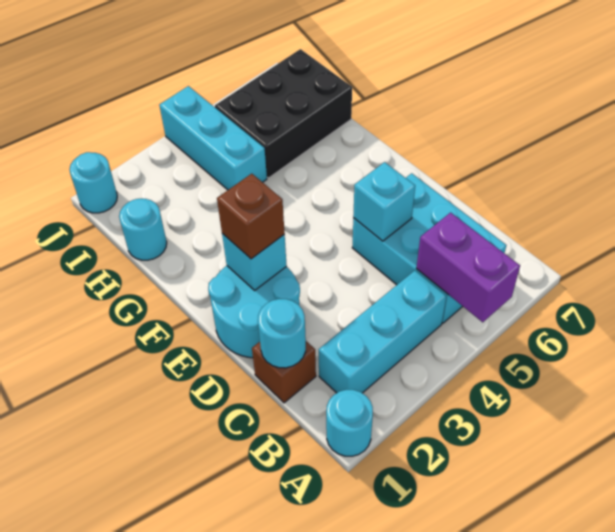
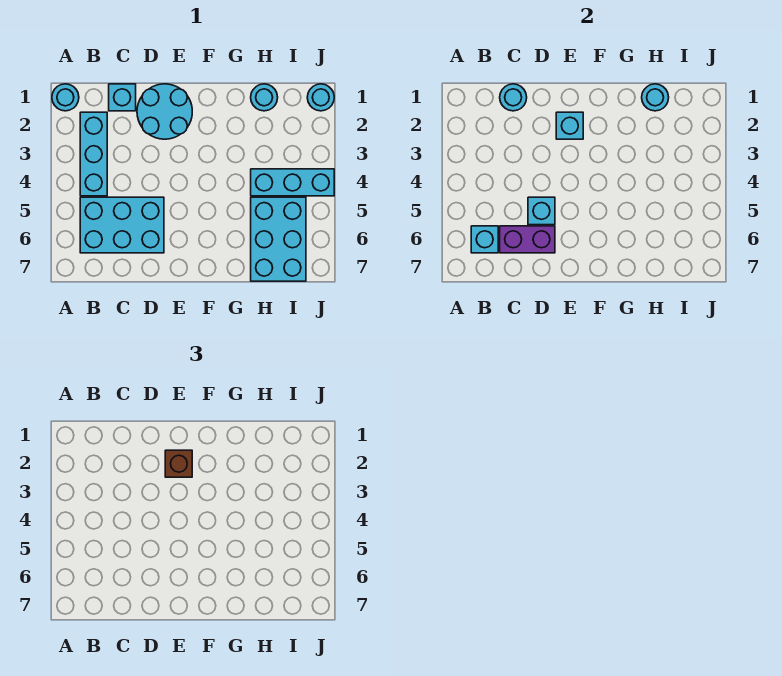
purple 1x2 brick [416,213,520,322] -> purple 1x2 brick moved to [500,226,555,253]
none -> cyan 1x1 brick [471,226,498,253]
brown 1x1 brick [252,341,316,403] -> cyan 1x1 brick [109,84,136,111]
none -> cyan 1x1 round brick [642,84,669,111]
black 2x3 brick [215,49,352,178] -> cyan 2x3 brick [251,197,306,281]

